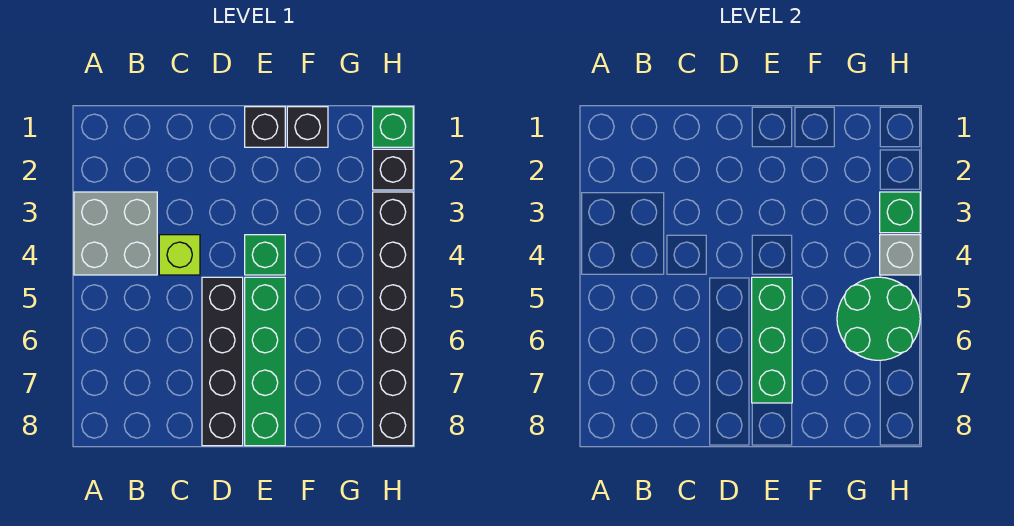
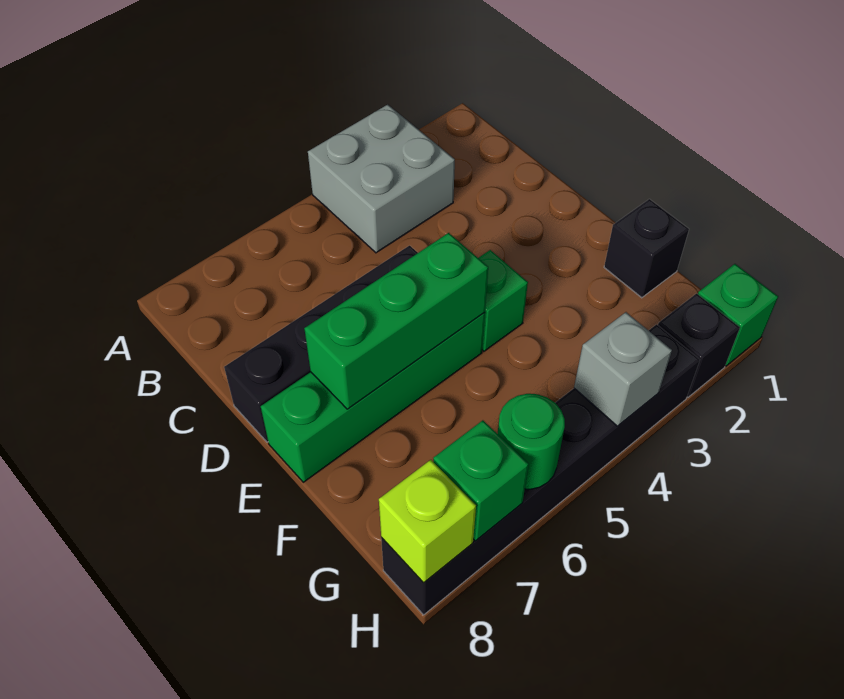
lime 1x1 brick [159,235,200,275] -> lime 1x1 brick moved to [379,460,476,583]
black 1x1 brick [245,107,285,147] -> none
green 2x2 round brick [837,277,920,360] -> green 1x1 round brick [498,394,565,489]
green 1x1 brick [880,192,920,233] -> green 1x1 brick moved to [433,420,529,541]

